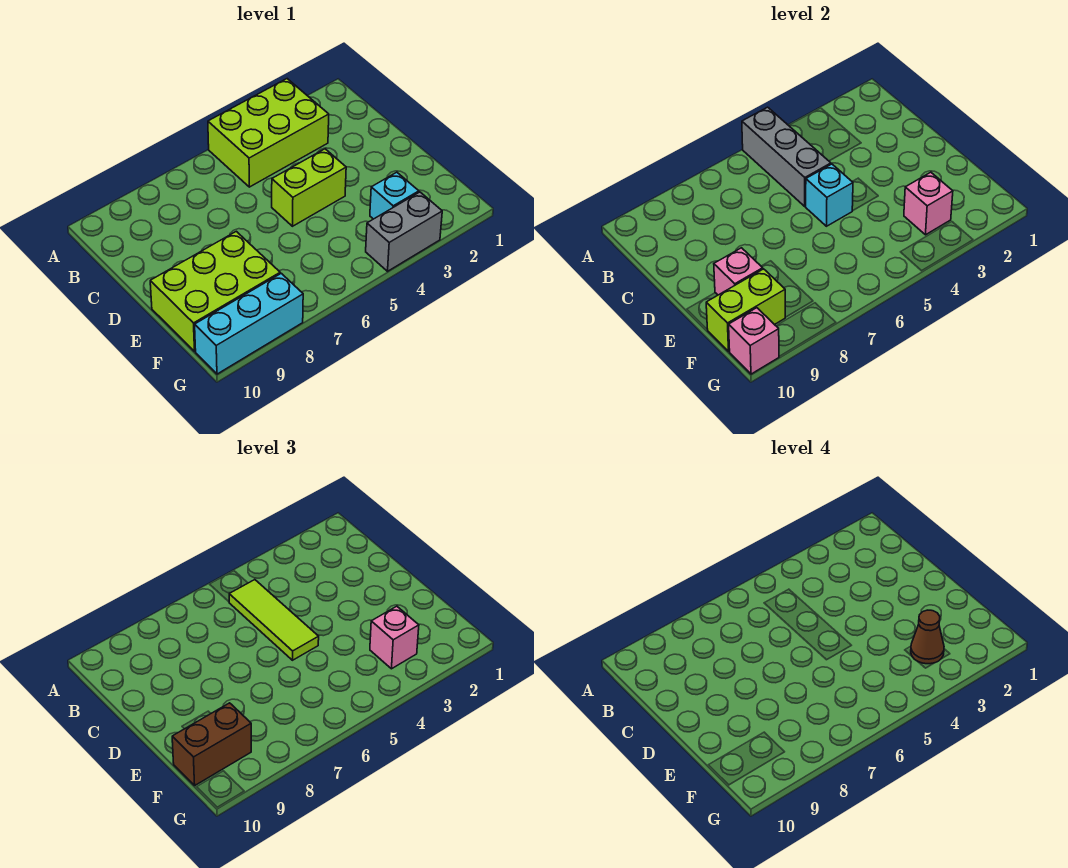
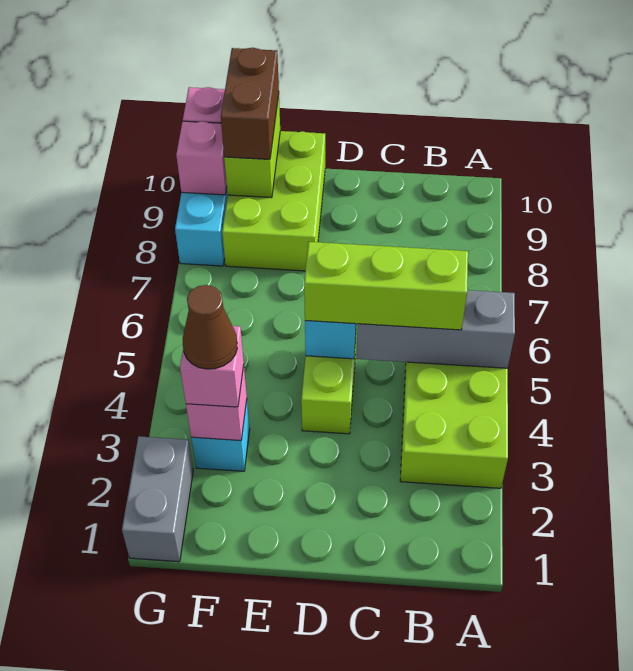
lime 1x3 tile [229,580,319,660] -> lime 1x3 brick [304,242,468,330]
pink 1x1 brick [714,248,763,295] -> pink 1x1 brick moved to [176,121,227,195]
grey 1x2 brick [366,192,442,271] -> grey 1x2 brick moved to [122,436,193,562]

